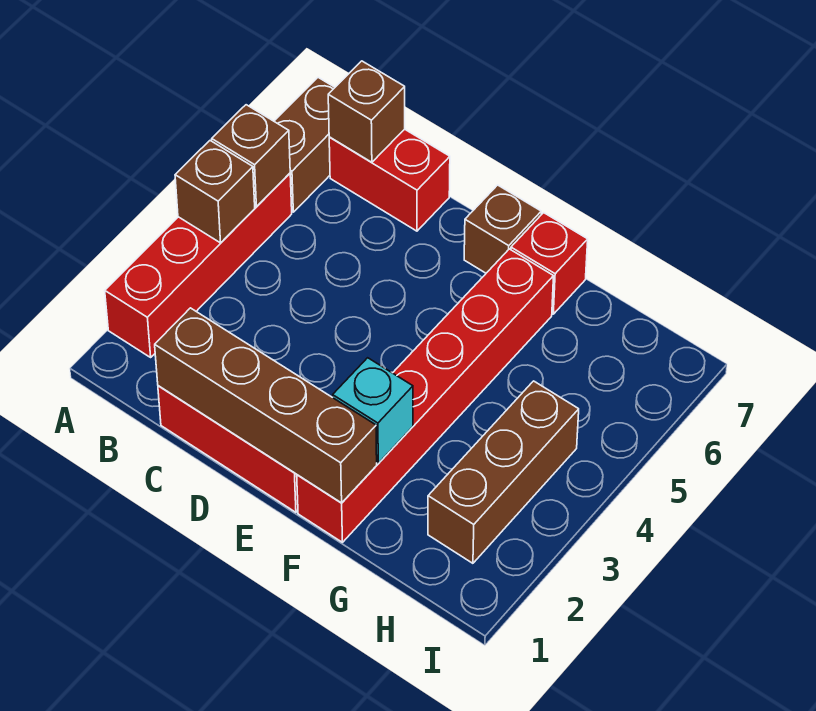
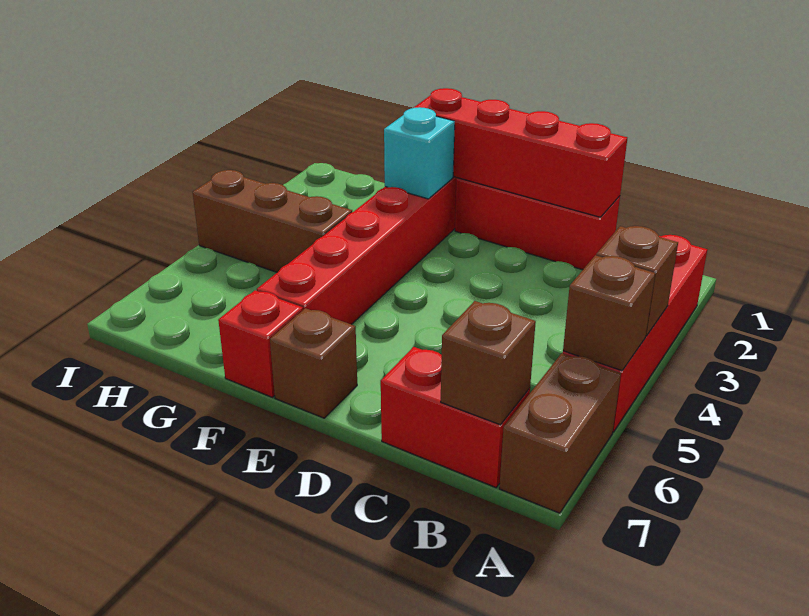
brown 1x4 brick [155,308,377,503] -> red 1x4 brick [414,88,627,217]
brown 1x3 brick [428,381,579,563] -> brown 1x3 brick turned to [193,170,352,272]

